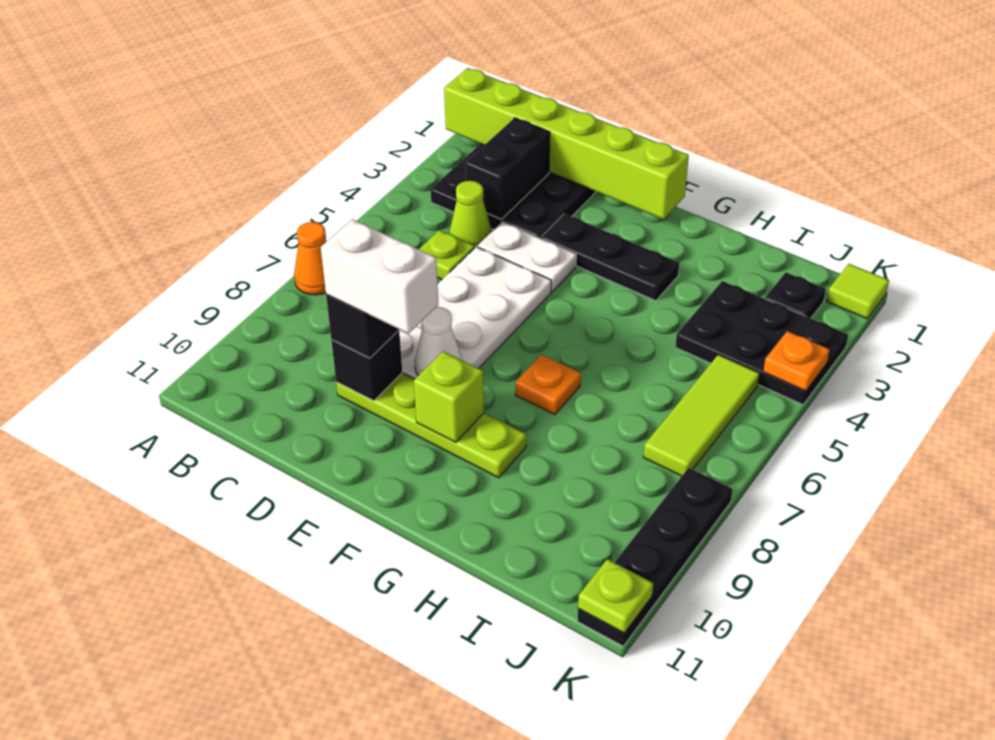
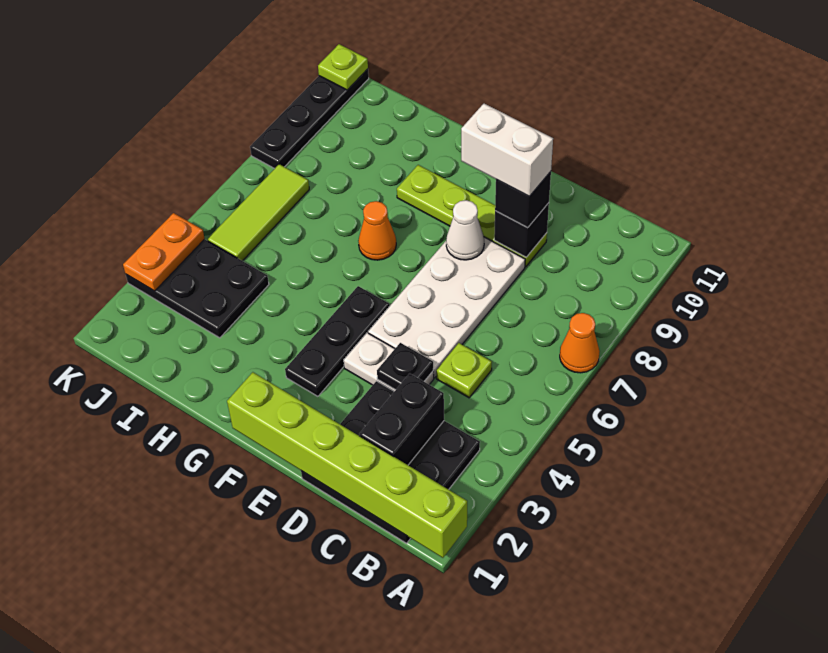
lime 1x1 cone [449,181,492,247] -> none
black 1x3 plate [541,214,679,301] -> black 1x3 plate turned to [285,286,390,396]
lime 1x1 brick [414,351,484,443] -> none
orange 1x1 plate [515,355,581,414] -> orange 1x1 cone [358,201,396,260]
black 1x1 plate [765,272,826,318] -> black 1x1 plate moved to [377,343,433,390]
lime 1x1 tile [827,264,889,319] -> none
orange 1x1 plate [763,331,830,391] -> orange 1x2 plate [123,213,205,291]

